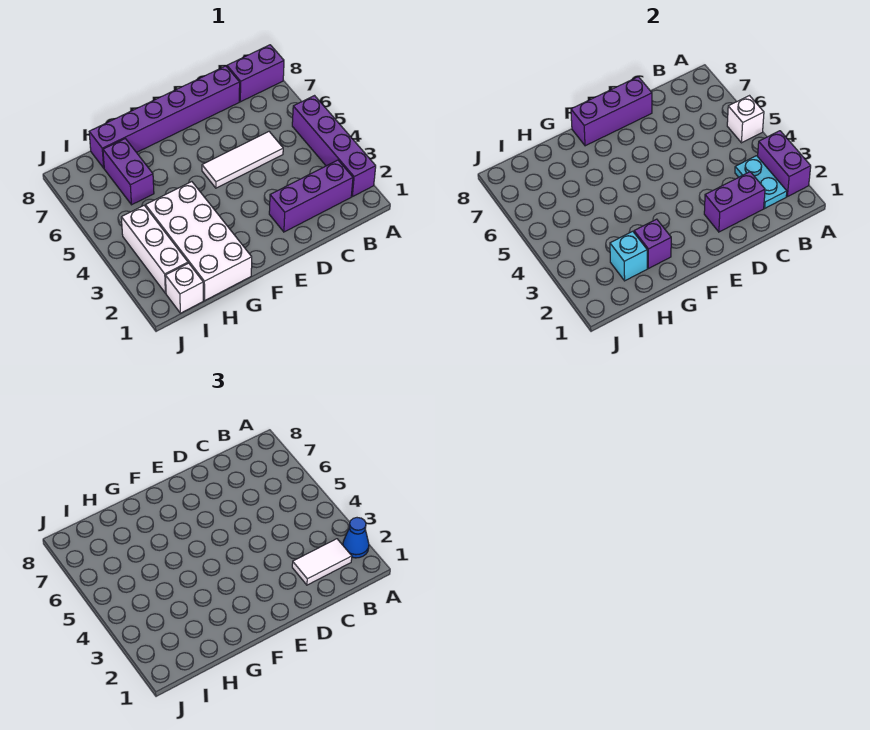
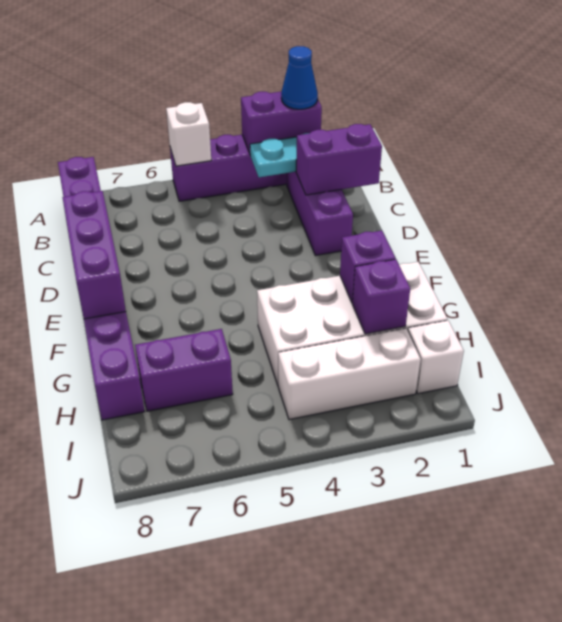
white 1x2 tile [292,539,352,585] -> none
purple 1x2 brick [704,172,765,232] -> purple 1x2 brick turned to [296,124,382,195]
white 1x3 tile [202,132,283,188] -> none
cyan 1x1 brick [610,231,647,281] -> purple 1x1 brick [352,259,410,334]

